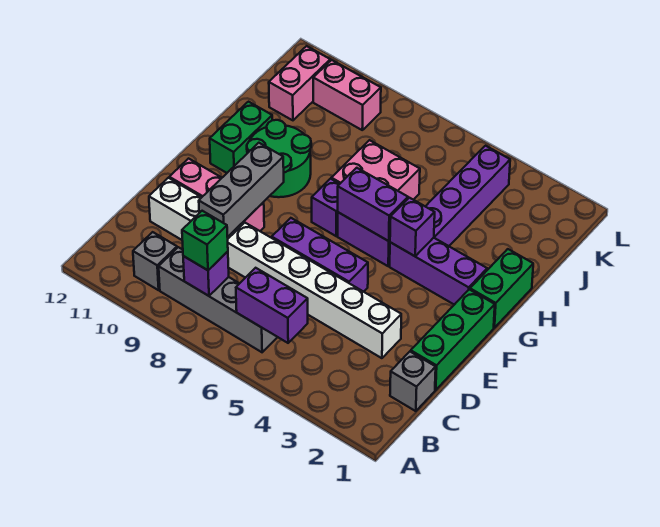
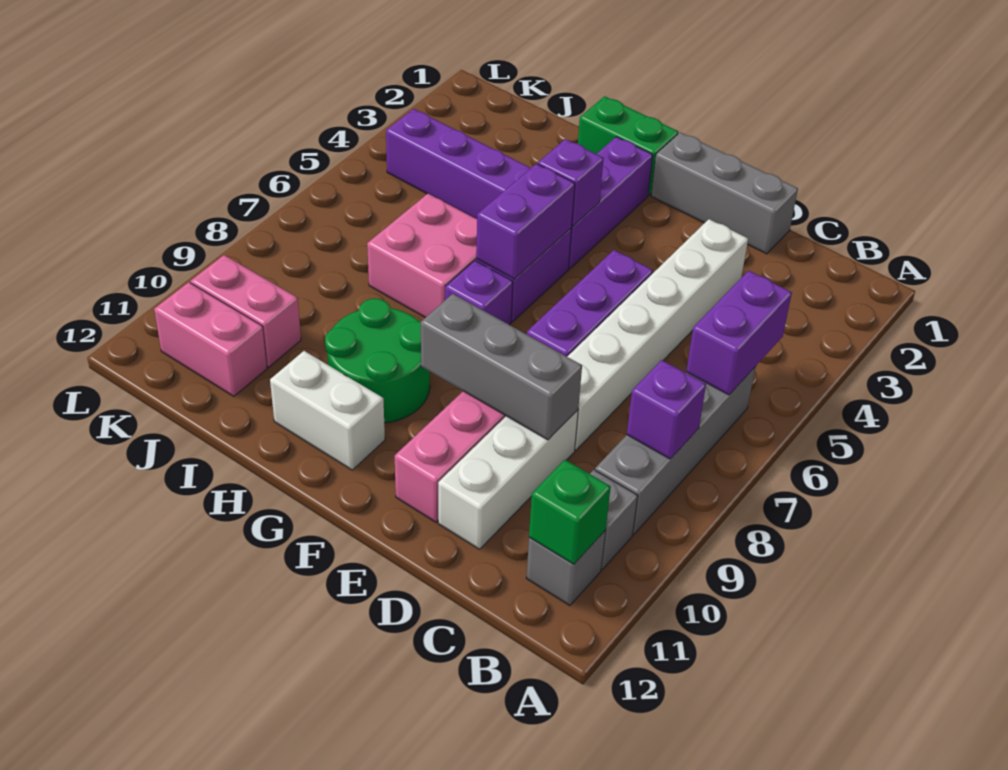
green 1x1 brick [182,211,228,270] -> green 1x1 brick moved to [529,460,611,564]
grey 1x1 brick [390,352,436,411] -> grey 1x1 brick moved to [526,531,606,605]
green 1x3 brick [411,289,495,390] -> grey 1x3 brick [651,132,798,254]
green 1x2 brick [210,102,272,173] -> white 1x2 brick [270,351,385,470]
pink 1x2 brick [313,60,381,130] -> pink 1x2 brick turned to [191,255,301,367]

